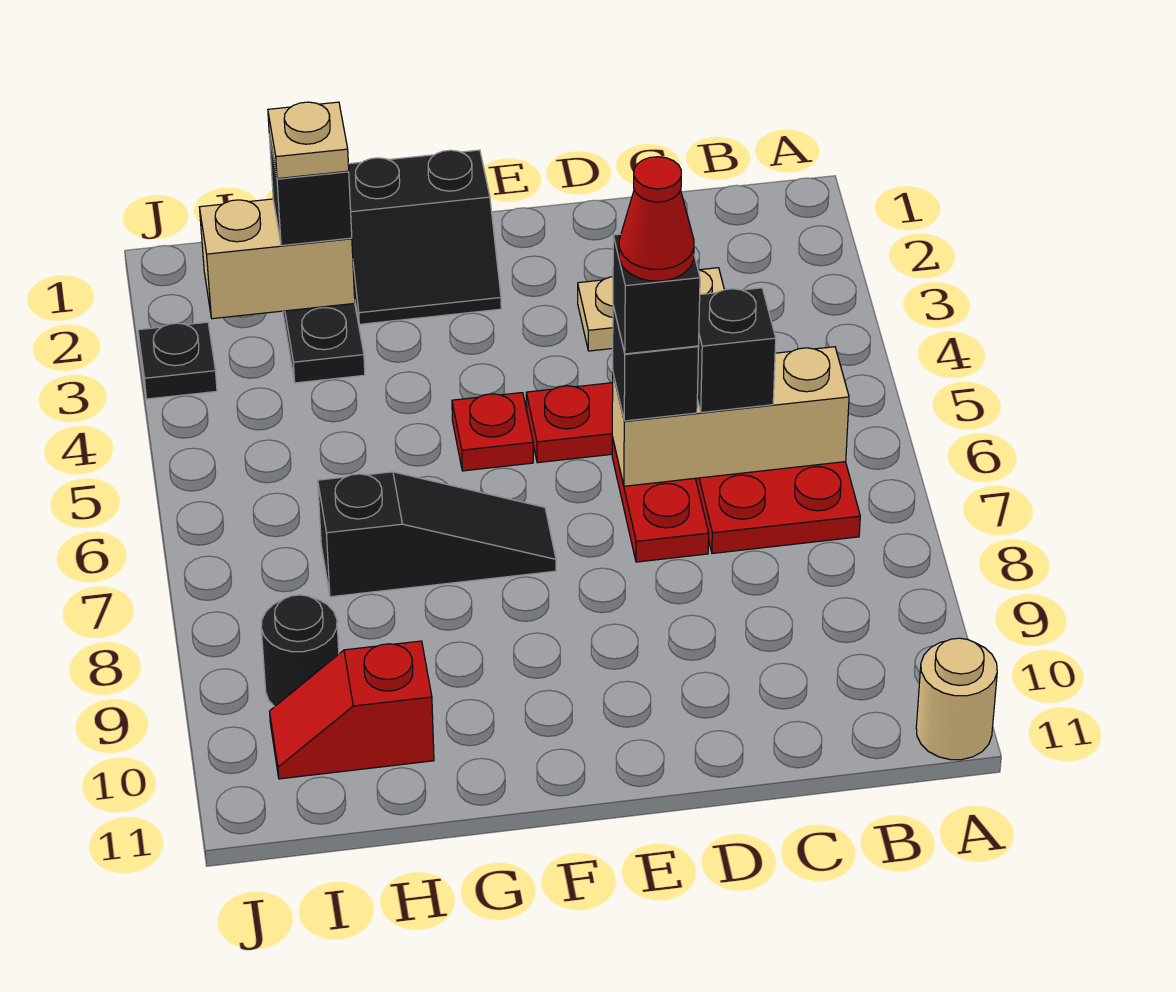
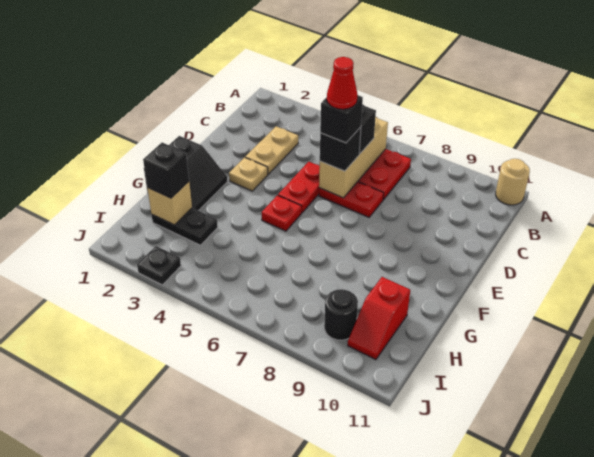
black 1x3 slope [318,472,556,597] -> none
tan 1x2 brick [199,199,355,319] -> tan 1x1 brick [148,182,192,225]
tan 1x1 plate [268,102,349,179] -> tan 1x1 plate moved to [229,157,268,191]

